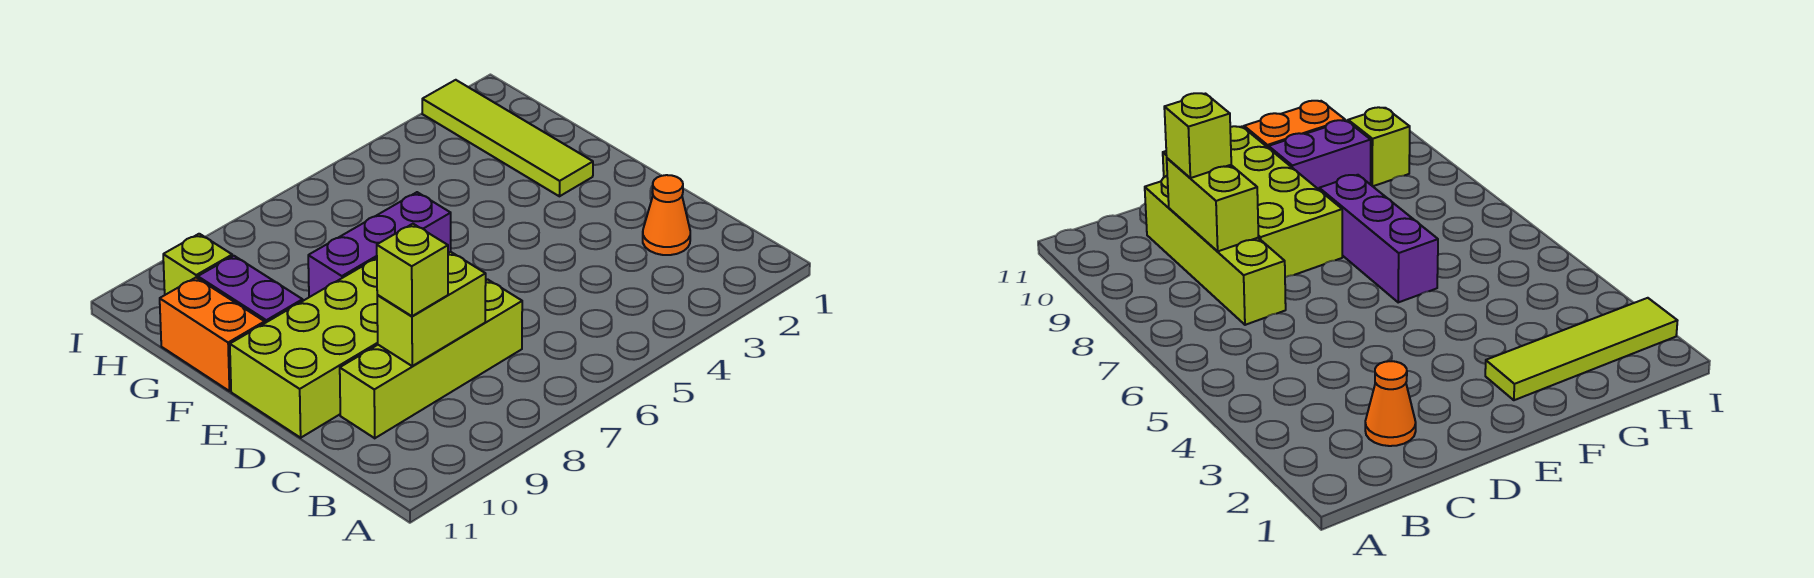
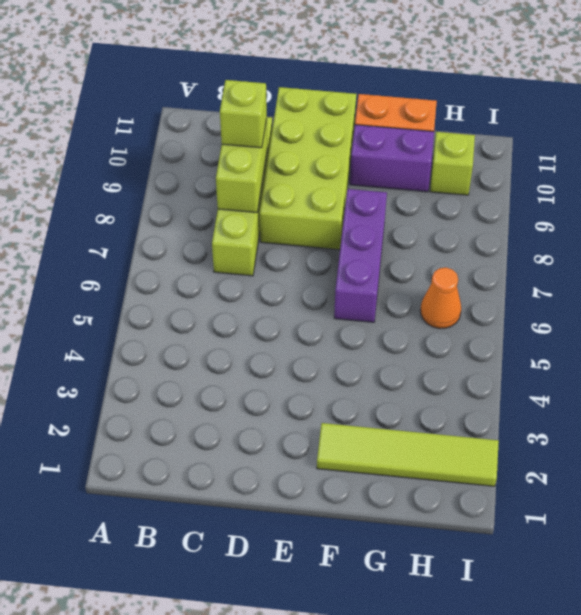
orange 1x1 cone [643,175,690,255] -> orange 1x1 cone moved to [420,268,461,329]

